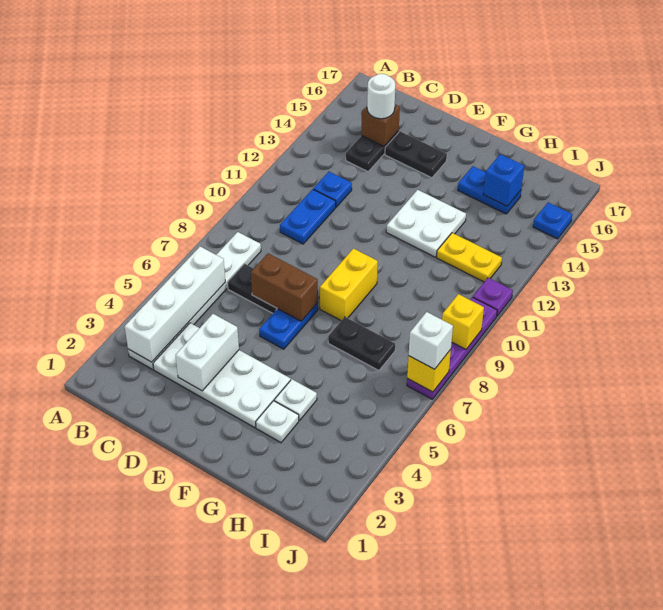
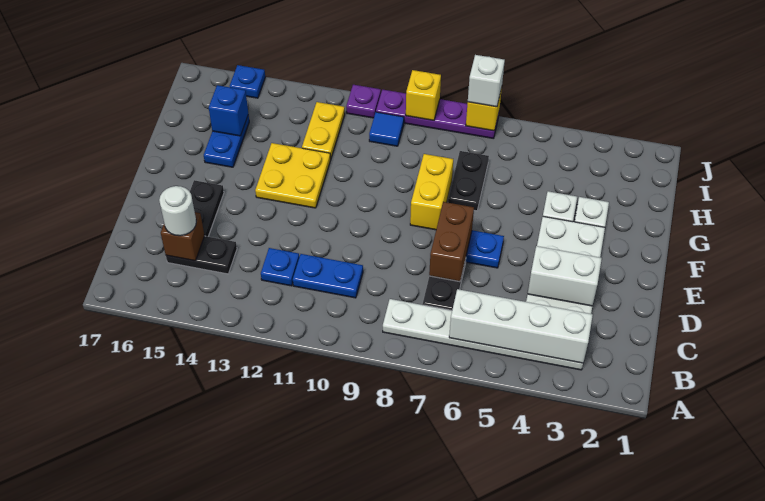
yellow 1x2 brick [320,249,378,321] -> yellow 1x2 brick turned to [410,154,453,230]
white 2x2 plate [386,190,466,257] -> yellow 2x2 plate [255,143,330,208]
none -> blue 1x1 tile [369,112,404,146]

